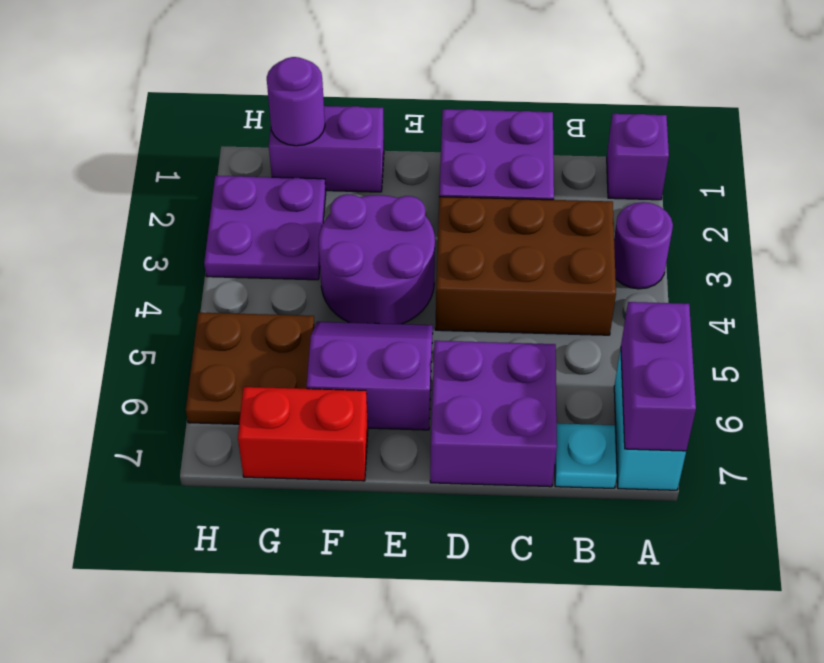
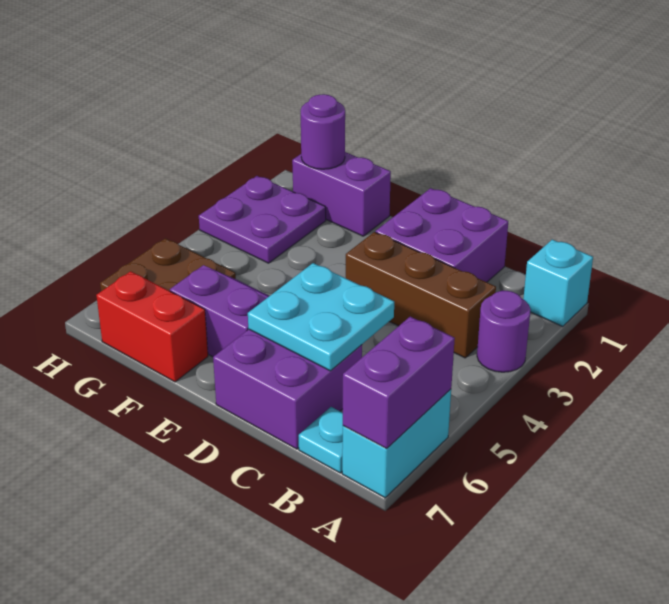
purple 1x1 brick [607,114,669,200] -> cyan 1x1 brick [523,240,593,327]
brown 2x3 brick [435,197,616,335] -> brown 1x3 brick [346,232,496,358]
none -> cyan 2x2 plate [248,263,394,371]
purple 2x2 round brick [319,194,435,324] -> none

